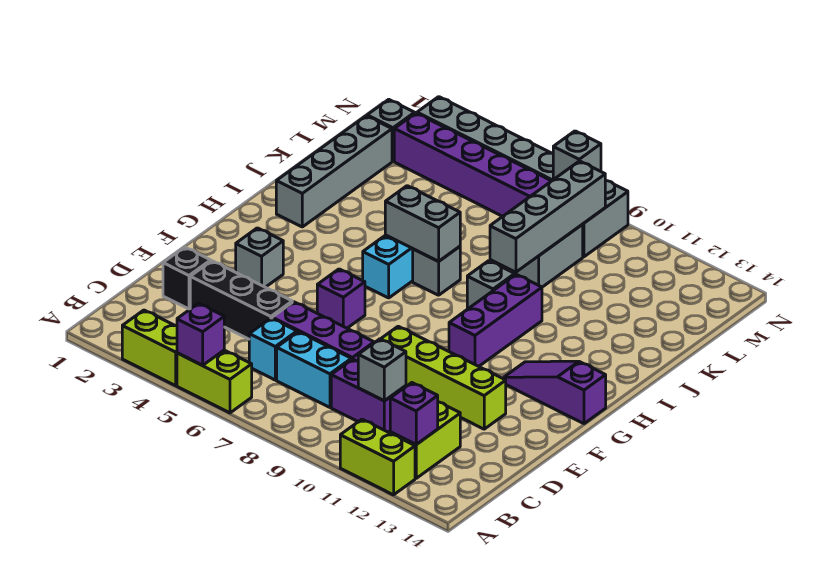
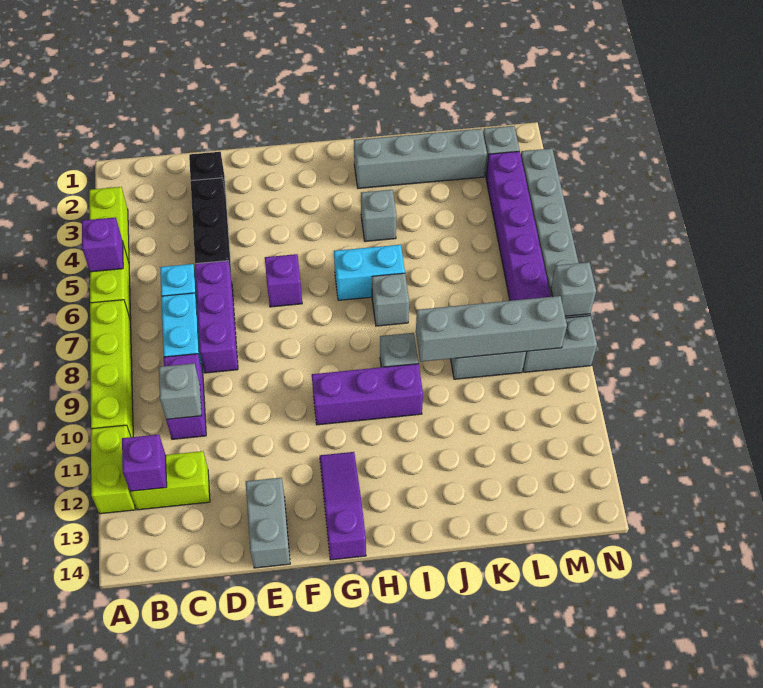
lime 1x4 brick [381,326,506,429] -> lime 1x4 brick moved to [90,300,133,437]
grey 1x1 brick [236,228,283,287] -> grey 1x1 brick moved to [361,190,397,241]
grey 1x2 brick [385,186,460,261] -> grey 1x2 brick moved to [246,478,290,568]

